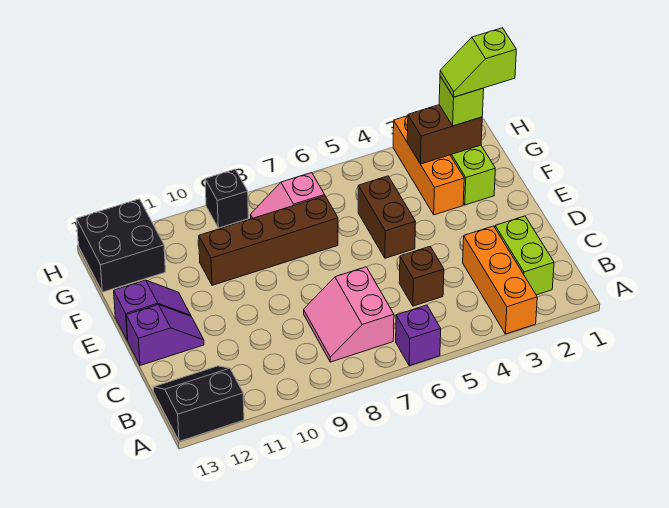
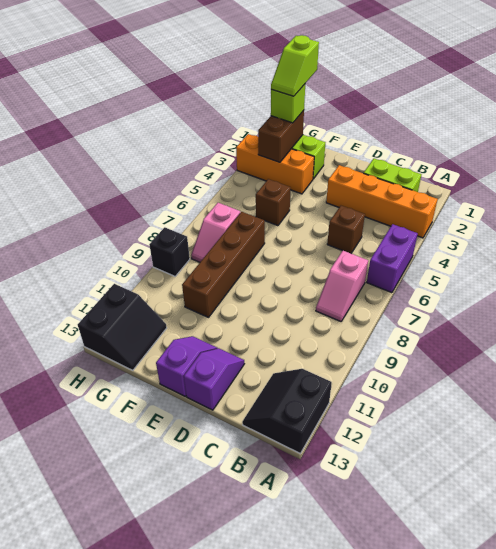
orange 1x3 brick [463,226,537,334] -> orange 1x4 brick [326,165,438,238]
purple 1x1 brick [396,305,441,366] -> purple 1x2 brick [367,224,418,293]
pink 2x2 slope [304,267,394,362] -> pink 1x2 slope [316,251,368,321]
brown 1x2 brick [358,176,416,258] -> brown 1x1 brick [256,179,291,226]
black 2x2 brick [77,199,165,292] -> black 2x2 slope [78,284,167,370]

